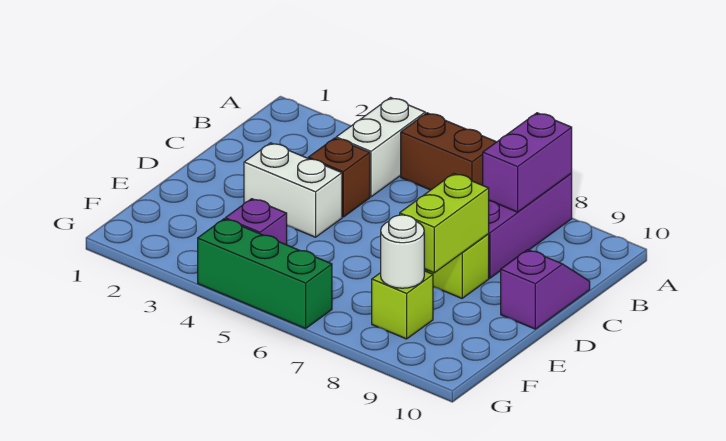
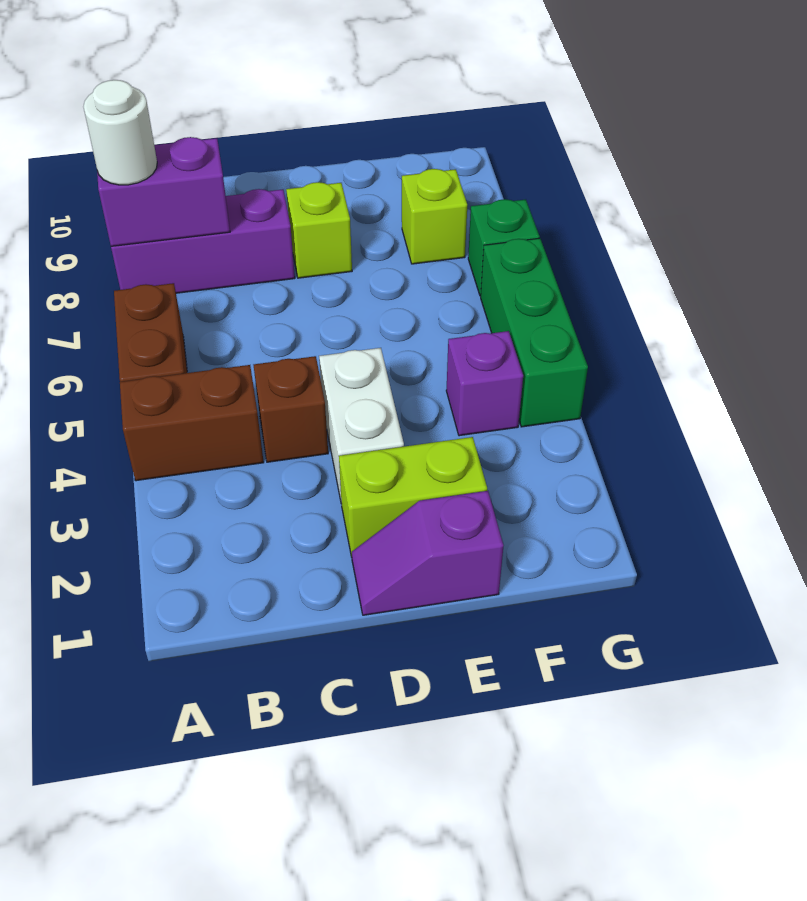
white 1x2 brick [336,98,425,197] -> brown 1x2 brick [120,365,264,481]
purple 1x2 slope [501,250,590,329] -> purple 1x2 slope moved to [352,491,504,615]
lime 1x2 brick [400,174,489,273] -> lime 1x2 brick moved to [339,437,487,557]
white 1x1 round brick [381,215,424,288] -> white 1x1 round brick moved to [83,80,157,185]
none -> green 1x1 brick [468,199,540,296]

